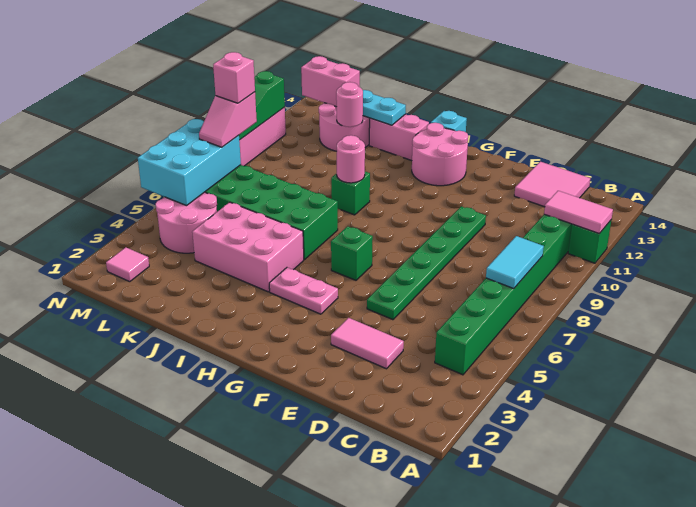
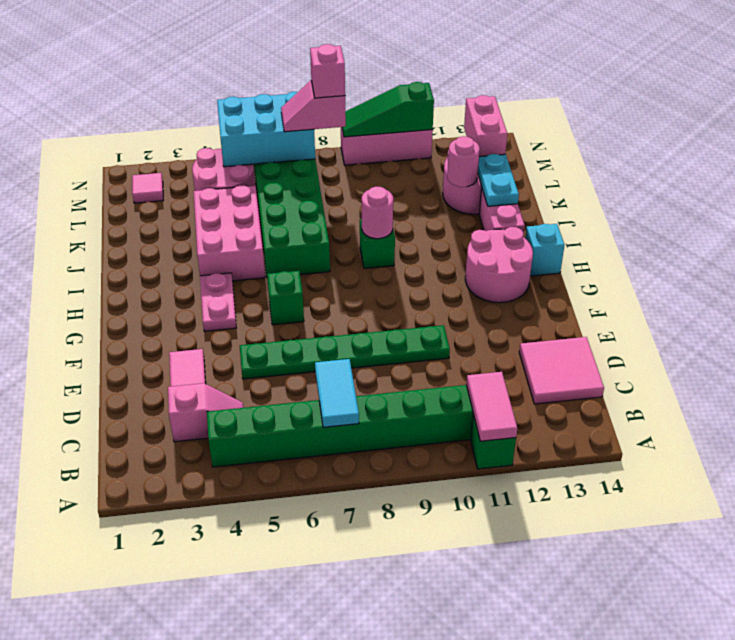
cyan 1x2 tile [486,236,544,289] -> cyan 1x2 tile turned to [315,359,359,427]
none -> pink 1x2 slope [168,383,243,442]

